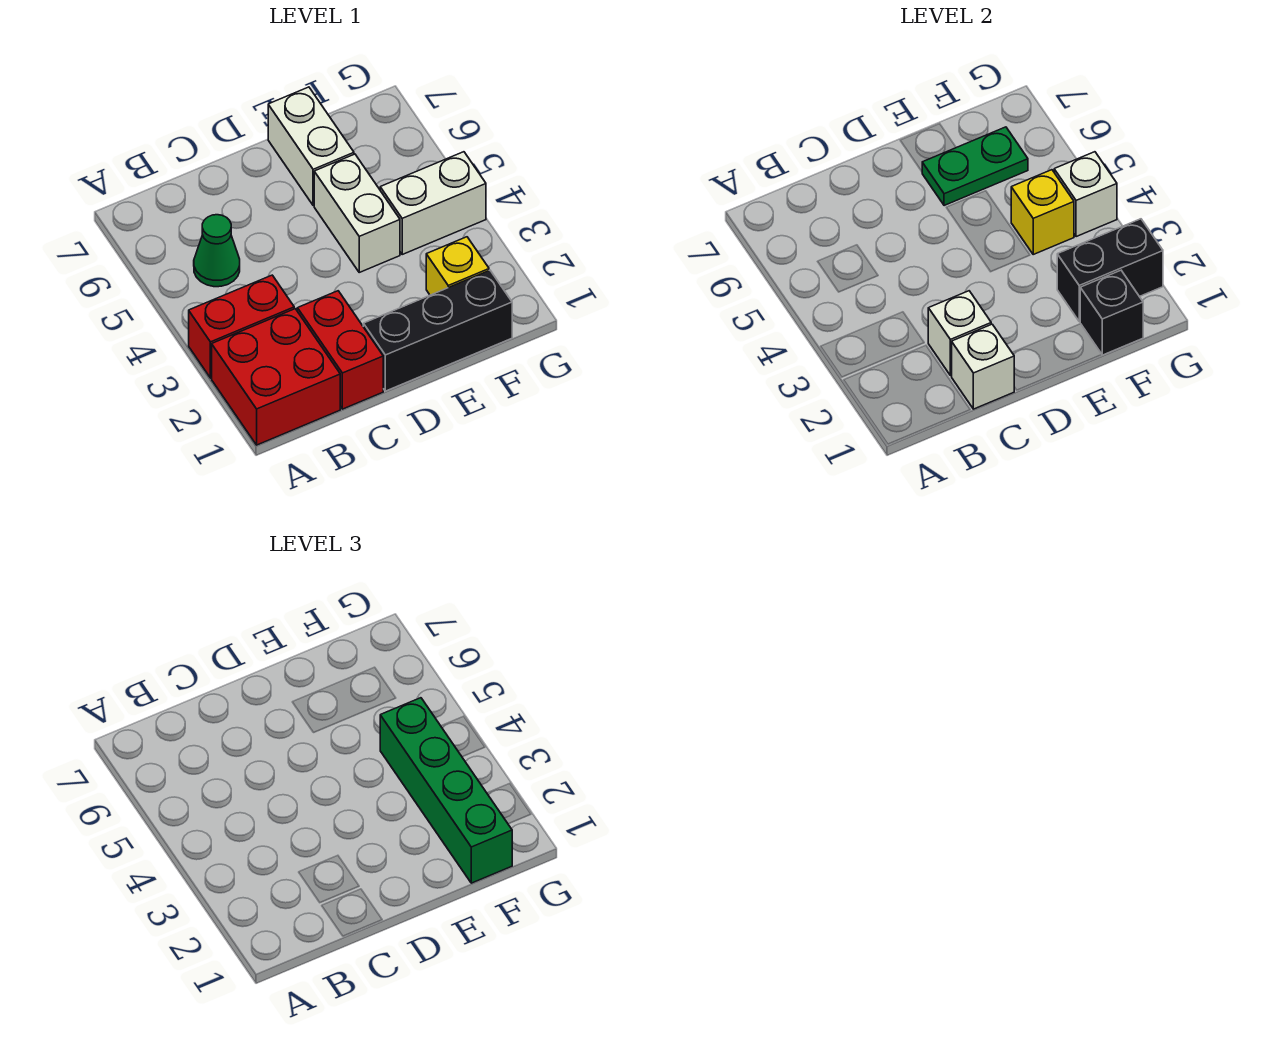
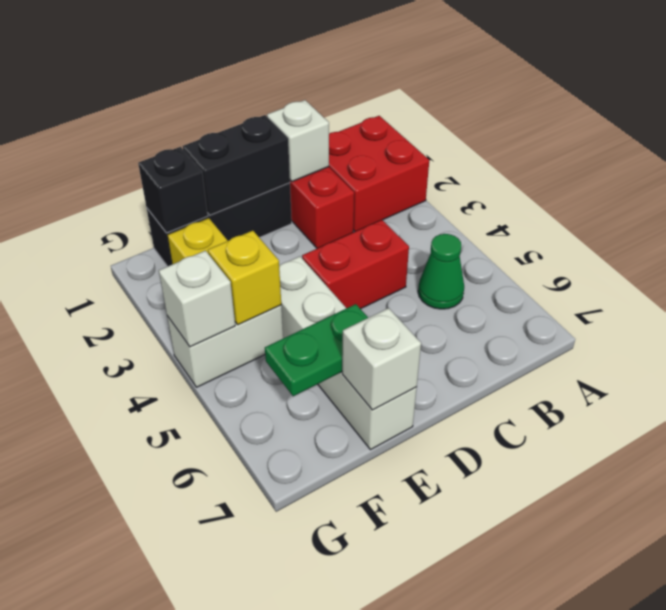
red 1x2 brick [189,275,294,378] -> red 1x2 brick moved to [302,220,409,309]
white 1x1 brick [928,291,991,376] -> white 1x1 brick moved to [342,308,421,410]
green 1x4 brick [380,698,512,883] -> none
black 1x2 brick [1057,219,1163,322] -> black 1x2 brick moved to [183,115,290,215]

